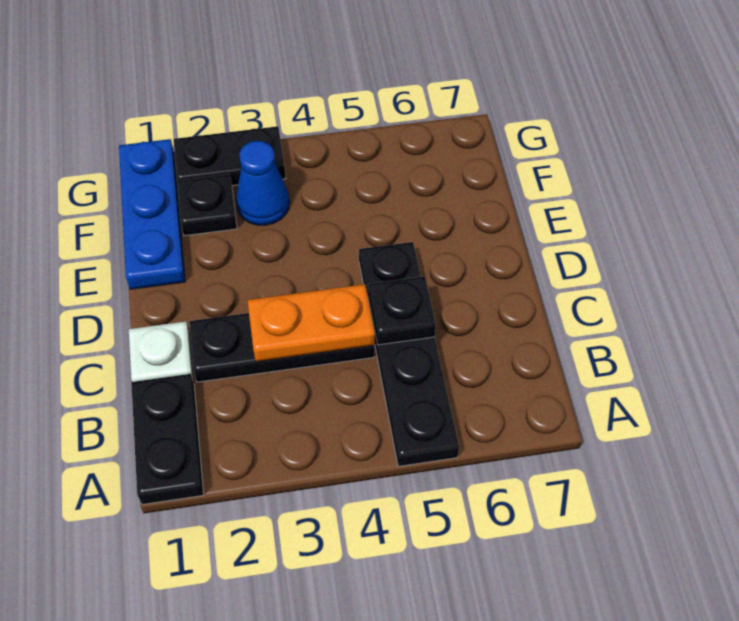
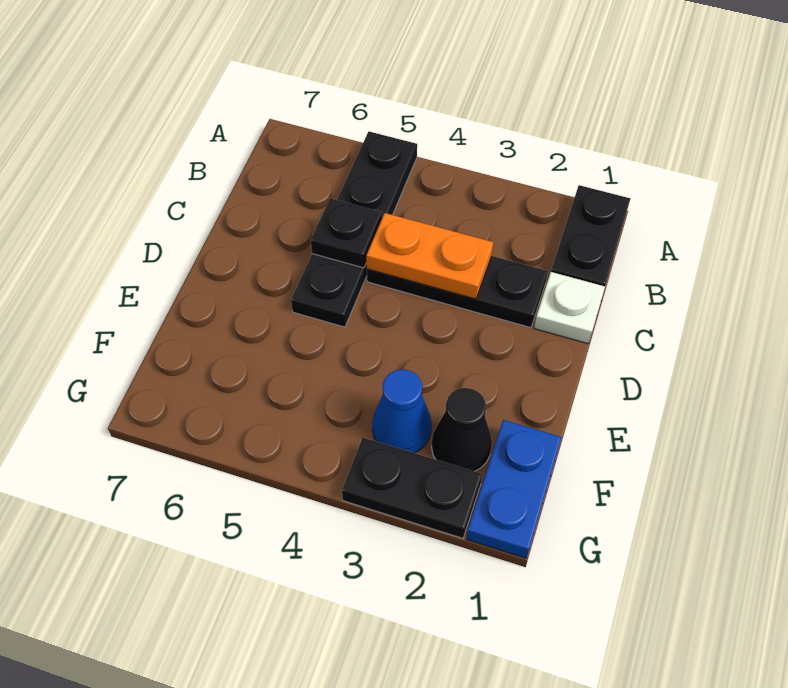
blue 1x3 plate [119,139,185,289] -> blue 1x2 plate [466,420,562,558]
black 1x1 plate [177,174,237,236] -> black 1x1 cone [432,388,492,471]

